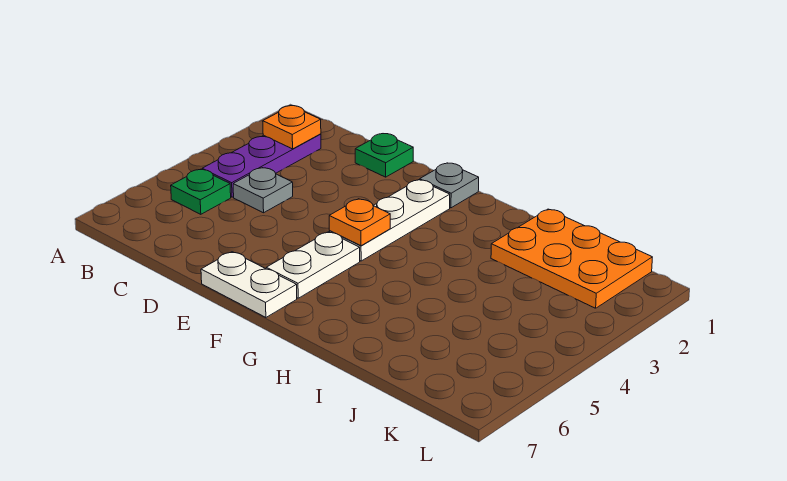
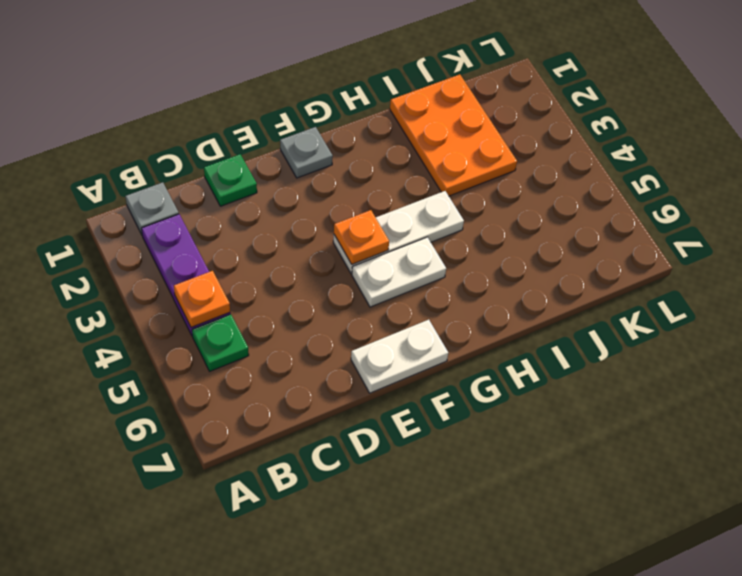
orange 1x1 plate [263,106,321,149] -> orange 1x1 plate moved to [174,271,230,327]
grey 1x1 plate [233,168,293,213] -> grey 1x1 plate moved to [126,182,179,234]
white 1x3 plate [329,180,450,261] -> white 1x3 plate turned to [333,191,464,274]
white 1x2 plate [266,232,360,298] -> white 1x2 plate turned to [352,237,446,307]
orange 2x3 plate [491,209,652,308] -> orange 2x3 plate turned to [390,75,517,196]

